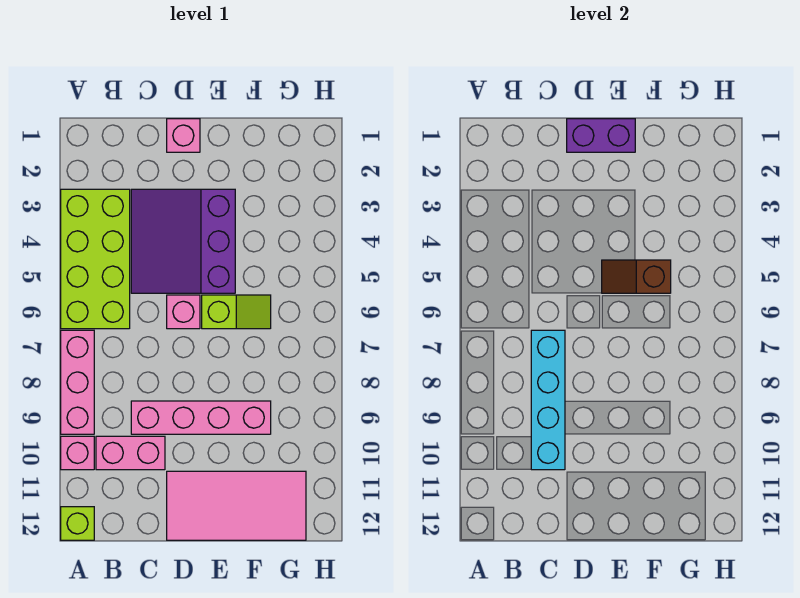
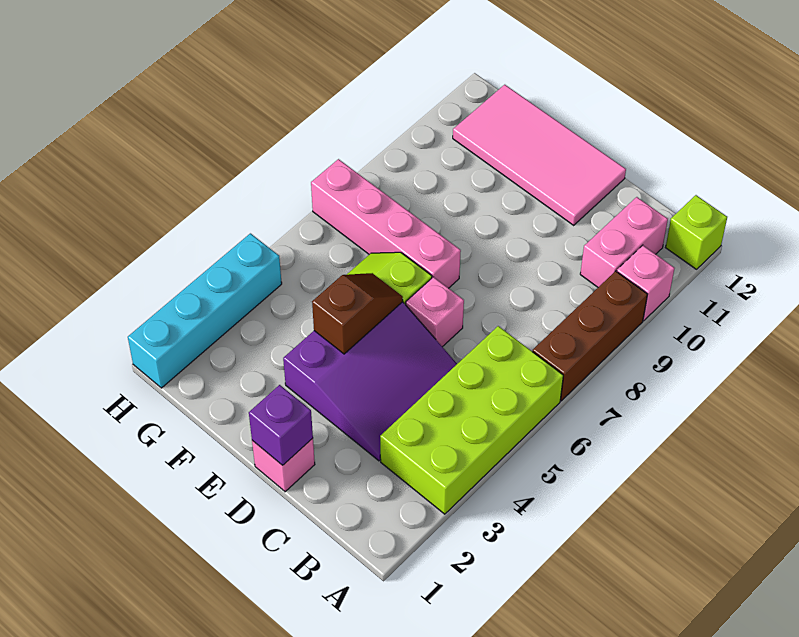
pink 1x3 brick [61,330,94,434] -> brown 1x3 brick [533,271,647,401]
pink 1x2 brick [96,436,165,470] -> pink 1x2 brick turned to [580,197,668,287]
cyan 1x4 brick [531,330,565,470] -> cyan 1x4 brick moved to [128,233,282,388]
pink 1x4 brick [131,401,271,434] -> pink 1x4 brick moved to [311,159,461,288]
purple 1x2 brick [567,119,635,152] -> purple 1x1 brick [249,385,313,465]
brown 1x2 slope [602,260,671,293] -> brown 1x2 slope turned to [312,273,403,354]

